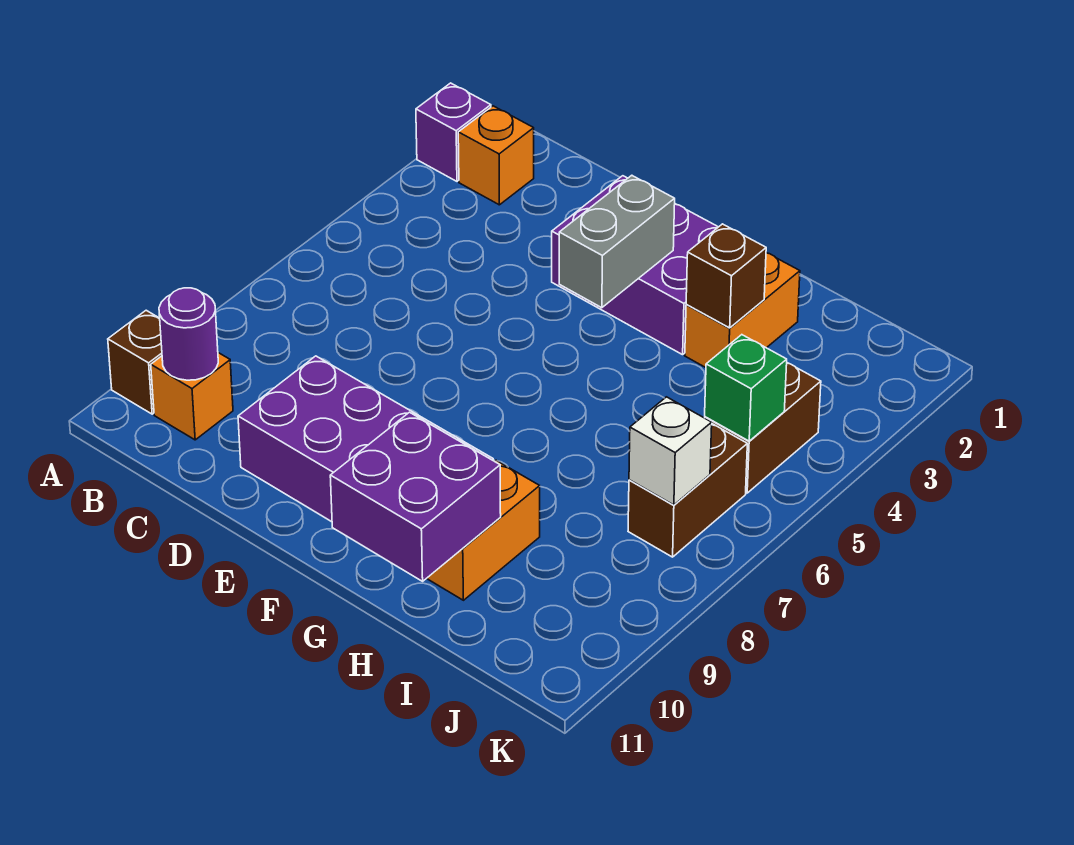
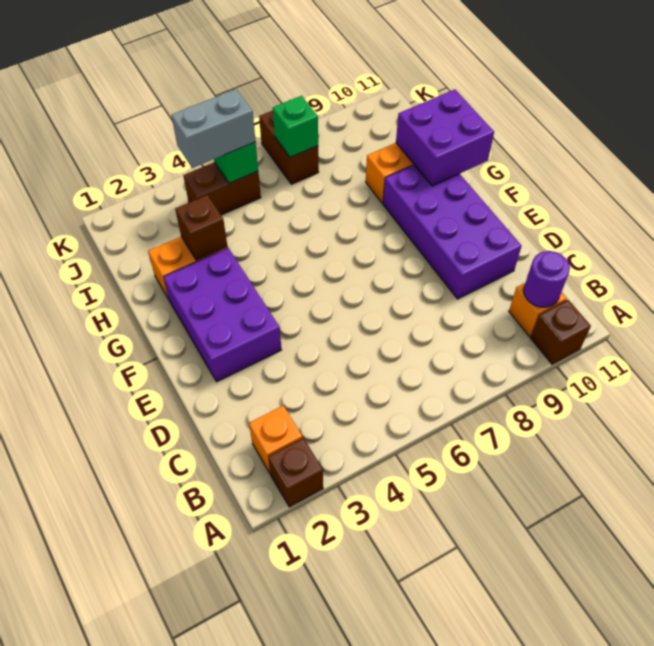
purple 1x1 brick [416,83,491,181] -> brown 1x1 brick [268,438,323,507]
grey 1x2 brick [559,175,675,308] -> grey 1x2 brick moved to [171,89,256,168]
brown 1x2 brick [628,424,747,557] -> brown 1x2 brick turned to [259,111,319,184]
white 1x1 brick [629,397,712,505] -> green 1x1 brick [273,96,318,157]

